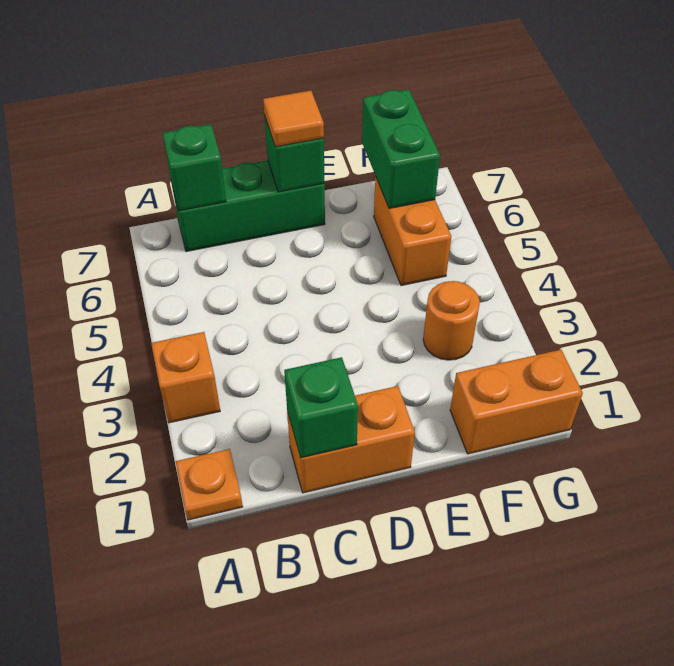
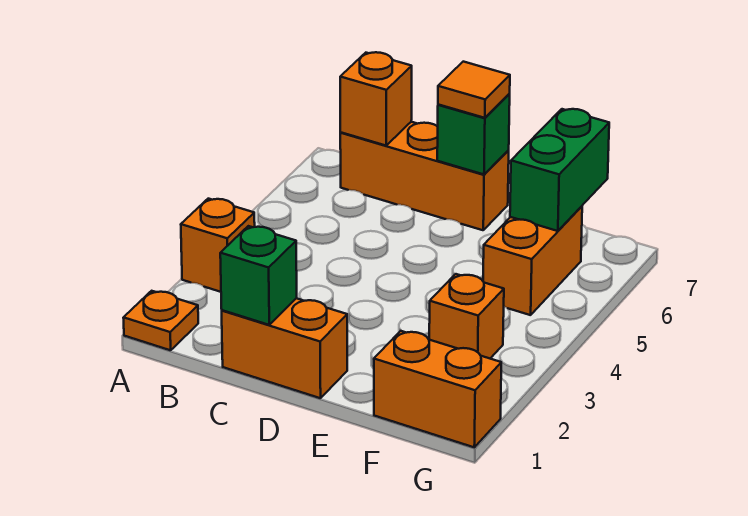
green 1x3 brick [171,160,325,252] -> orange 1x3 brick [340,122,509,230]
green 1x1 brick [163,124,226,211] -> orange 1x1 brick [340,52,412,146]
orange 1x1 round brick [423,281,480,360] -> orange 1x1 brick [429,274,504,358]

